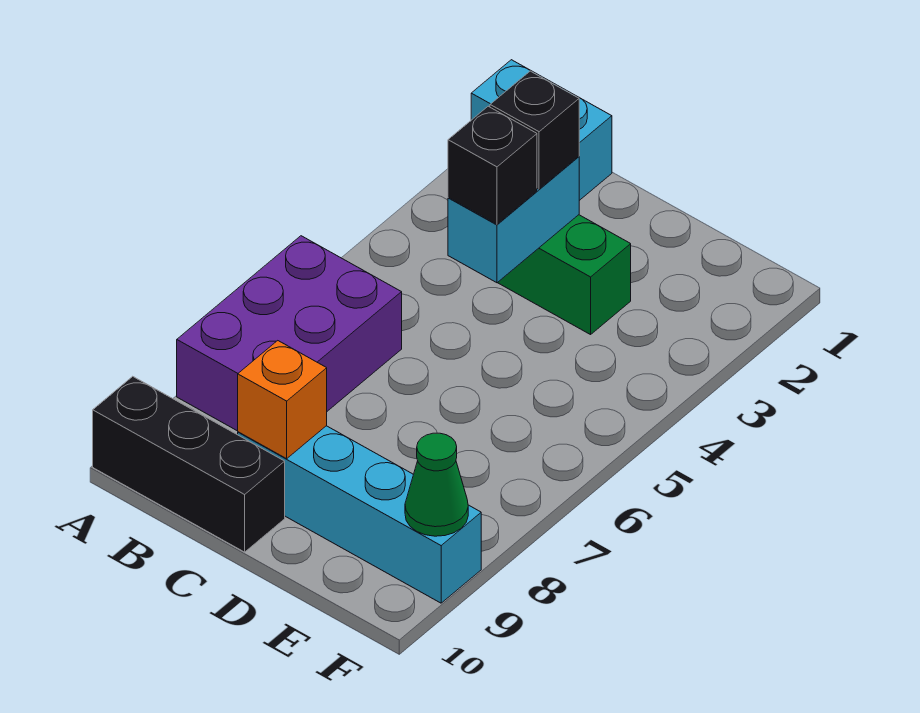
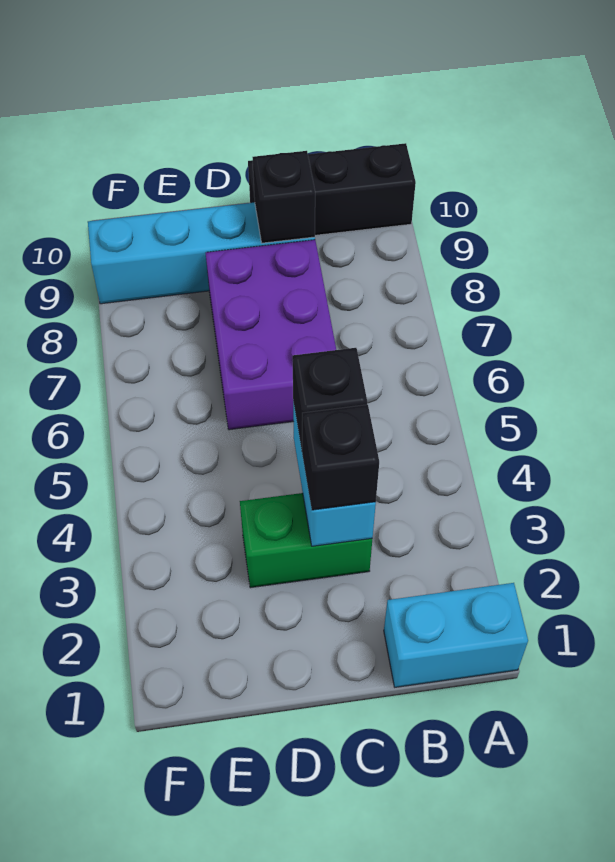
purple 2x3 brick [177,236,402,431] -> purple 2x3 brick moved to [206,240,336,430]
orange 1x1 brick [238,341,327,459] -> black 1x1 brick [253,151,315,243]
green 1x1 cone [405,433,468,536] -> none

